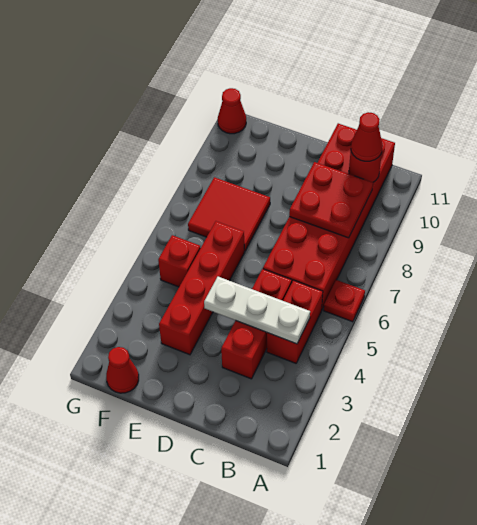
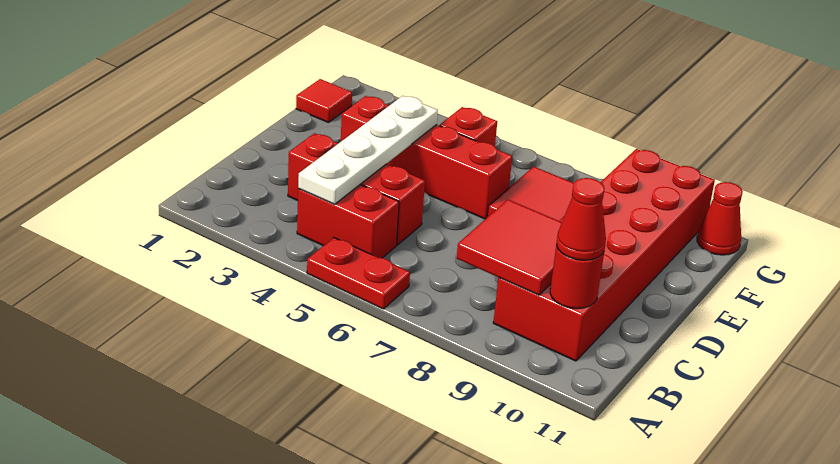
red 1x1 plate [324,280,365,322] -> red 1x2 plate [307,238,410,309]
white 1x3 plate [204,277,310,344] -> white 1x4 plate [298,96,438,204]
red 2x6 brick [263,123,395,309] -> red 2x6 brick turned to [493,149,715,361]
red 2x2 plate [289,162,373,238] -> red 2x2 tile [457,200,562,295]
red 1x1 cone [106,347,139,393] -> red 1x1 tile [296,79,352,122]

